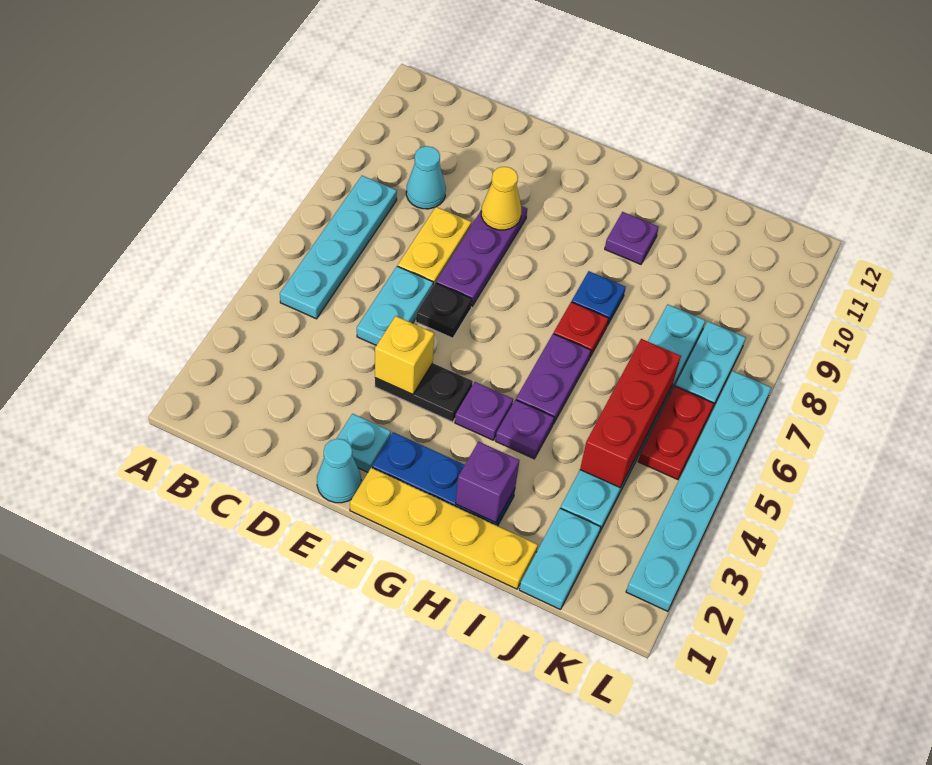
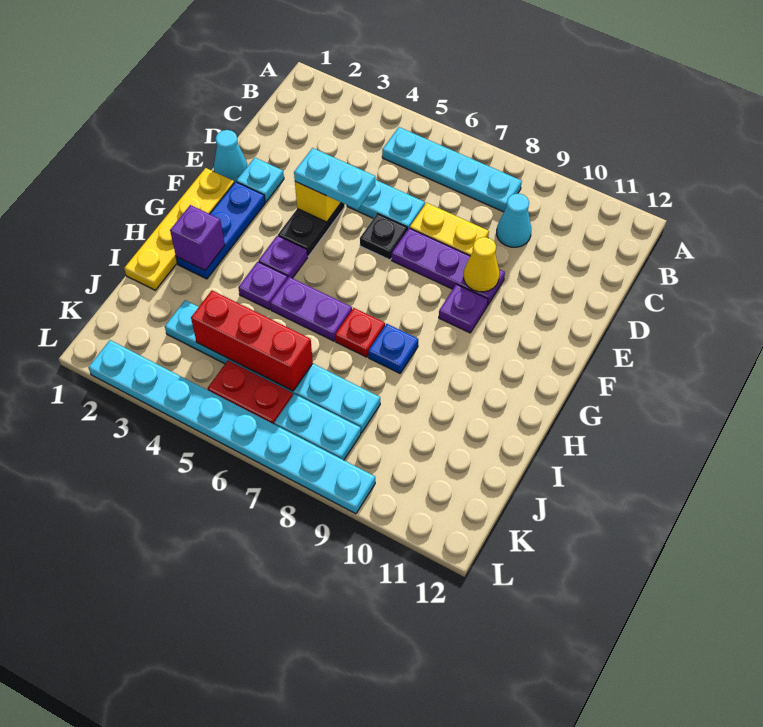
purple 1x1 plate [605,212,659,264] -> purple 1x1 plate moved to [439,284,488,333]
cyan 1x2 plate [519,508,600,610] -> cyan 1x2 plate moved to [294,148,375,210]
cyan 1x6 plate [626,371,771,611] -> cyan 1x8 plate [88,340,375,514]

